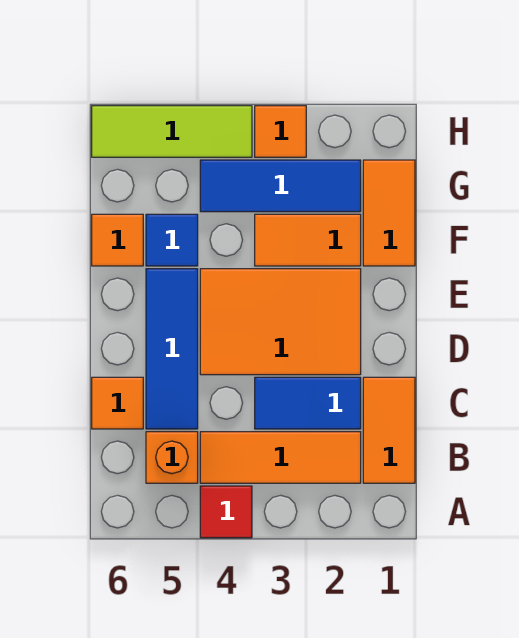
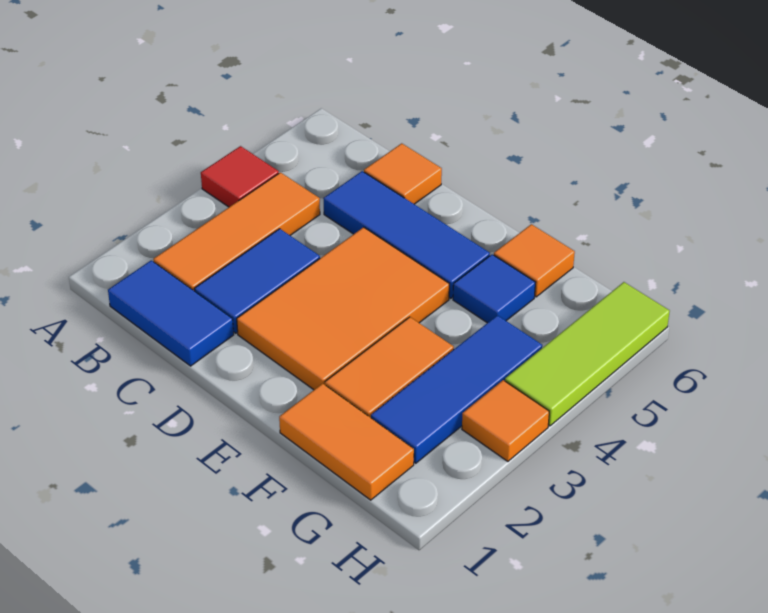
orange 1x2 tile [363,377,415,483] -> blue 1x2 tile [108,260,234,366]
orange 1x1 brick [146,432,198,483] -> none

